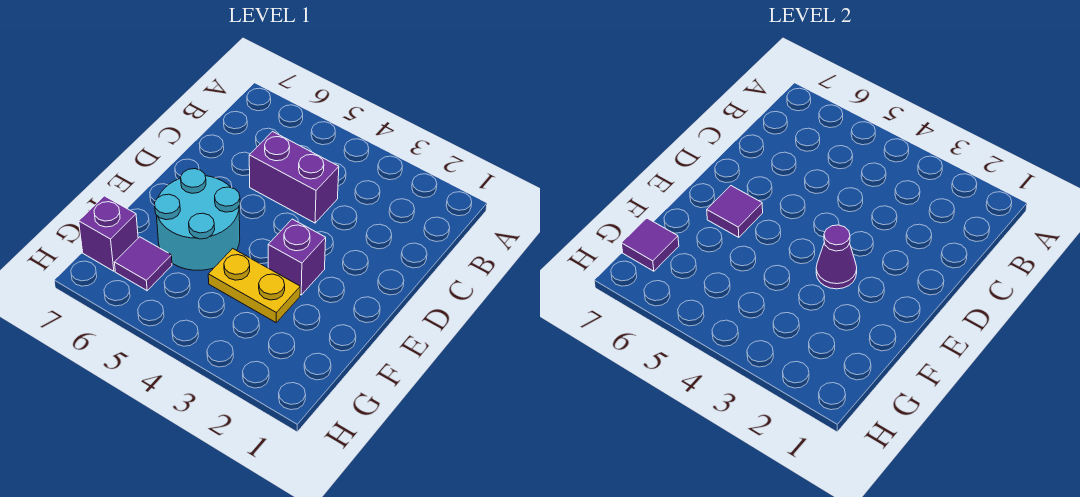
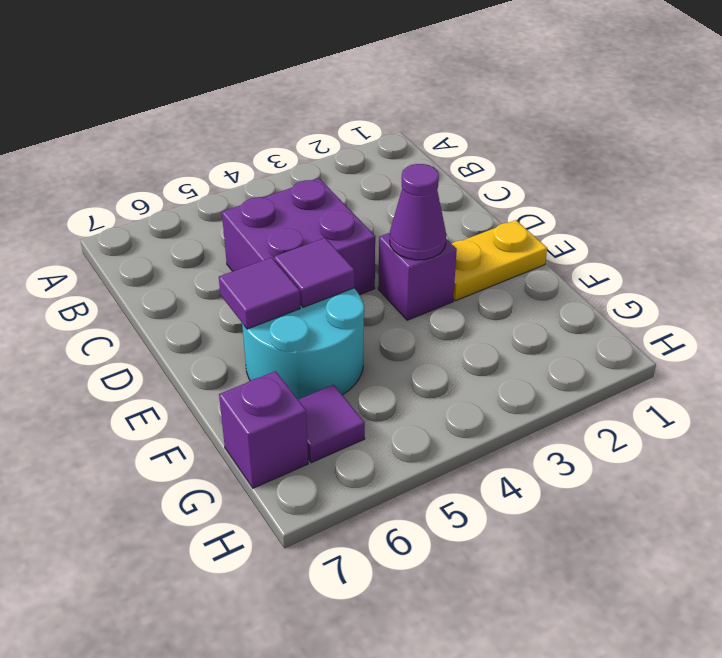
purple 1x2 brick [249,132,339,223] -> purple 2x2 brick [222,178,375,295]
yellow 1x2 plate [208,248,300,322] -> yellow 1x2 plate moved to [452,220,547,301]
purple 1x1 tile [621,218,679,271] -> purple 1x1 tile moved to [274,238,354,307]

